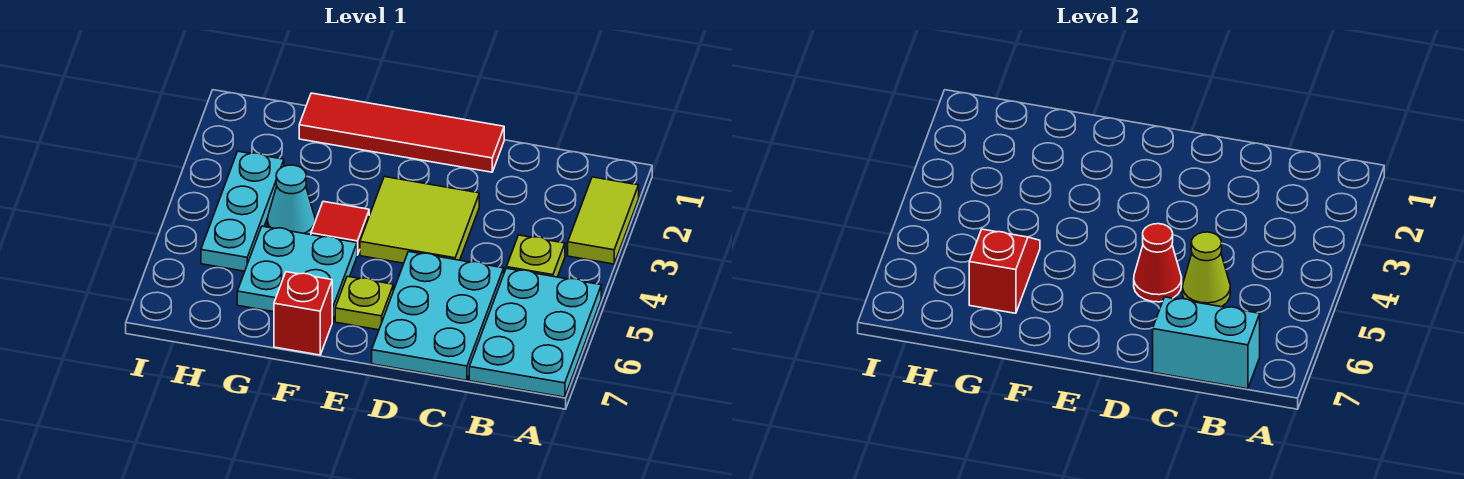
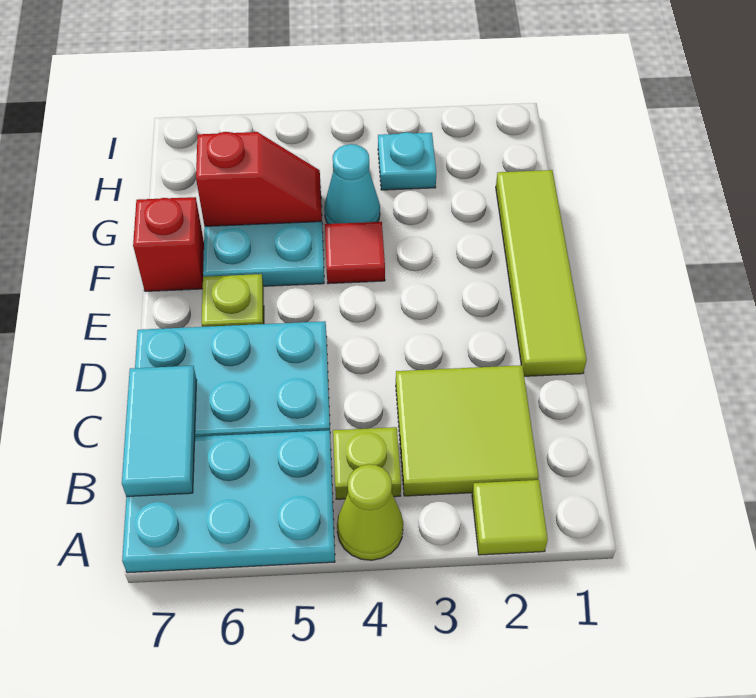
lime 1x2 tile [568,177,639,264] -> lime 1x1 tile [472,480,548,555]
cyan 1x2 brick [1153,297,1260,389] -> cyan 1x2 tile [122,366,197,497]
lime 1x1 cone [1183,232,1230,307] -> lime 1x1 cone moved to [337,464,403,560]
red 1x4 tile [299,93,504,172] -> lime 1x4 tile [496,170,587,376]
lime 2x2 tile [360,177,479,263] -> lime 2x2 tile moved to [396,365,539,496]
red 1x1 cone [1134,224,1182,302] -> none
cyan 1x3 plate [201,151,284,271] -> cyan 1x1 plate [378,132,436,190]

